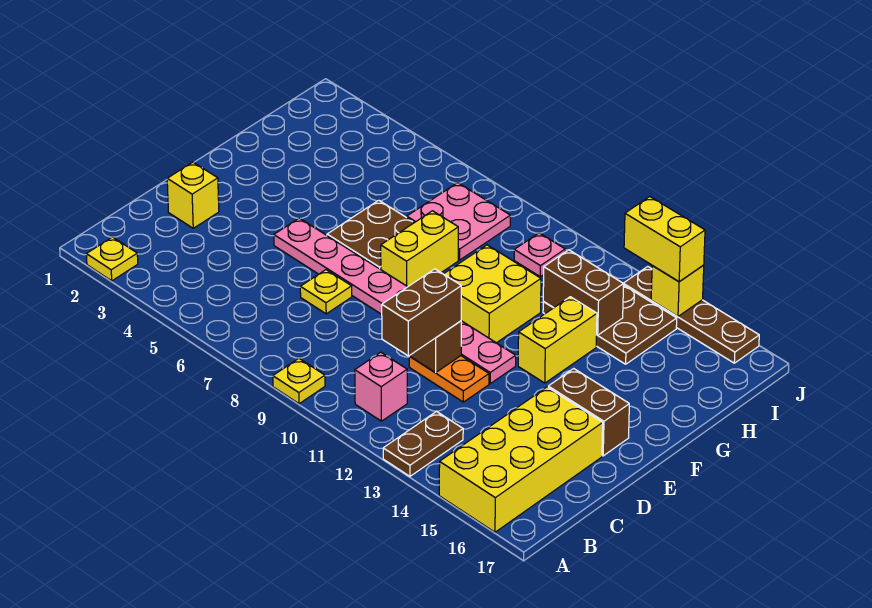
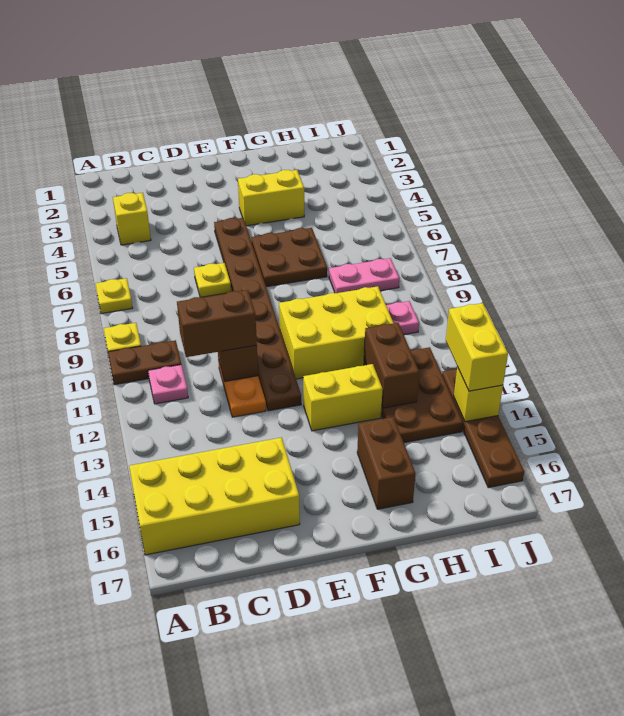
yellow 1x1 plate [86,237,138,281] -> yellow 1x1 plate moved to [96,278,132,314]
brown 1x2 plate [383,412,463,476] -> brown 1x2 plate moved to [108,340,181,385]
pink 1x1 brick [355,352,407,421] -> pink 1x1 plate [148,365,188,404]
yellow 1x1 brick [167,162,219,228] -> yellow 1x1 brick moved to [113,193,151,245]
pink 1x8 plate [274,218,516,384] -> brown 1x8 plate [214,218,301,411]
brown 1x2 brick [548,369,629,456] -> brown 1x2 brick moved to [357,417,416,509]
yellow 1x2 brick [381,211,458,287] -> yellow 1x2 brick moved to [238,170,304,226]
yellow 2x2 brick [444,245,541,343] -> yellow 2x3 brick [279,286,393,379]
pink 2x2 plate [407,183,510,260] -> pink 1x2 plate [329,258,399,293]

